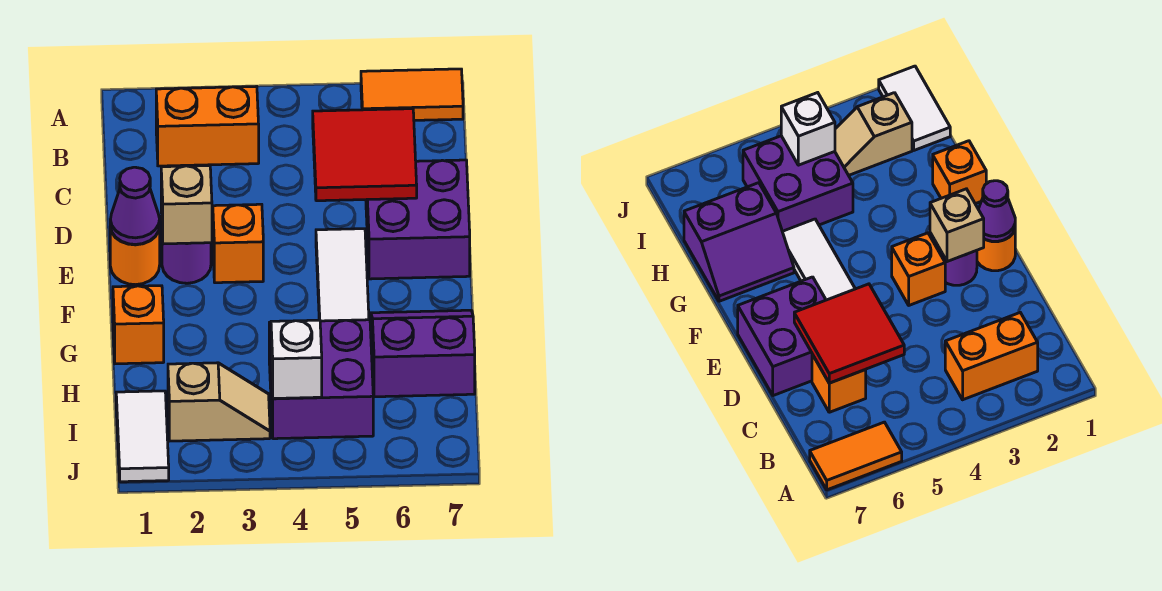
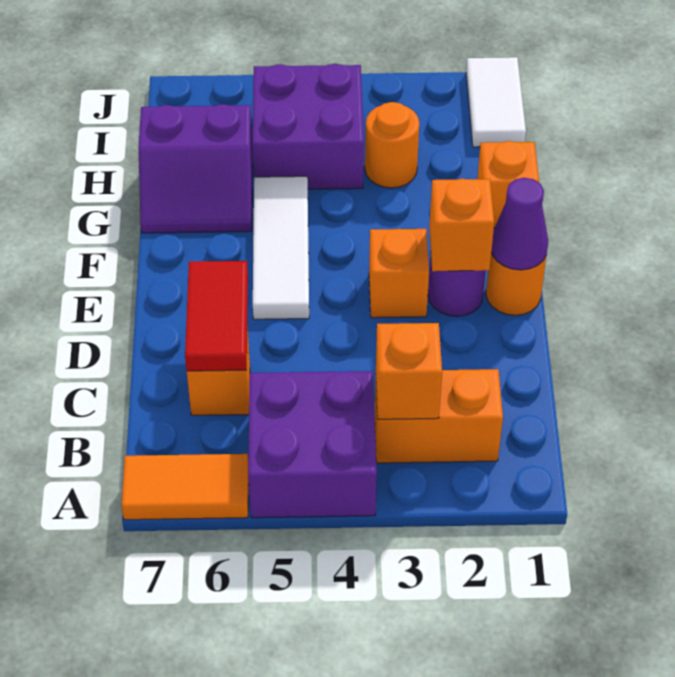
none -> orange 1x1 brick [376,323,442,419]
red 2x2 tile [313,109,417,201] -> red 1x2 tile [185,261,248,371]
purple 2x2 brick [366,160,470,279] -> purple 2x2 brick moved to [248,371,377,518]
tan 1x1 brick [161,166,212,244] -> orange 1x1 brick [429,179,494,271]
none -> orange 1x1 round brick [365,102,419,188]
tan 1x2 slope [168,363,270,441] -> none
white 1x1 brick [271,320,322,398] -> none

